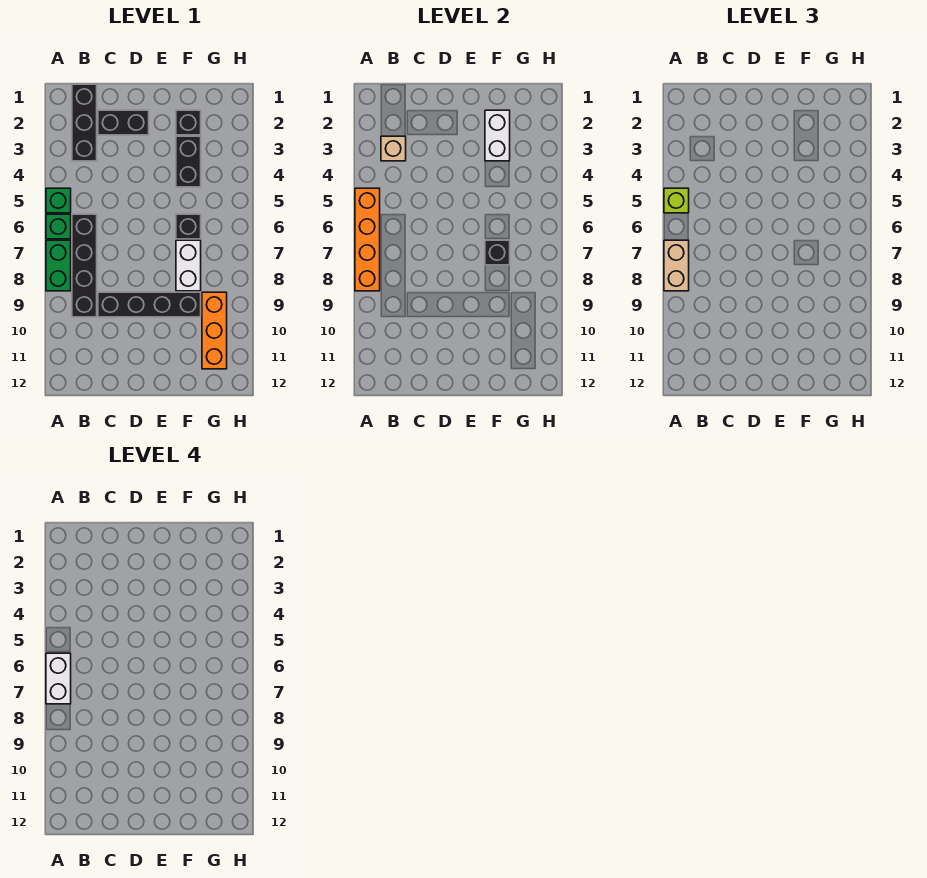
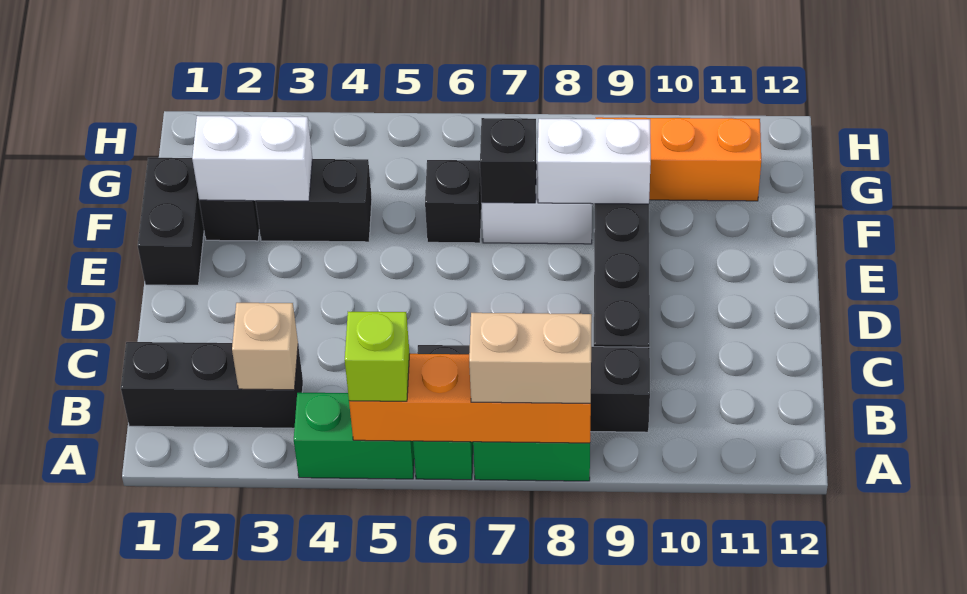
green 1x1 brick [46,188,71,213] -> green 1x2 brick [294,393,414,479]
white 1x2 brick [46,653,71,704] -> white 1x2 brick moved to [538,119,651,204]
black 1x2 brick [98,110,149,135] -> black 1x2 brick moved to [138,158,204,285]

